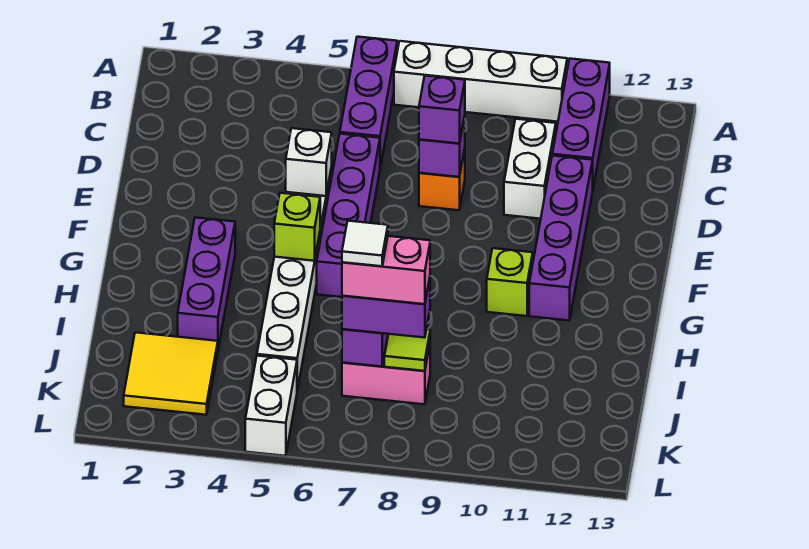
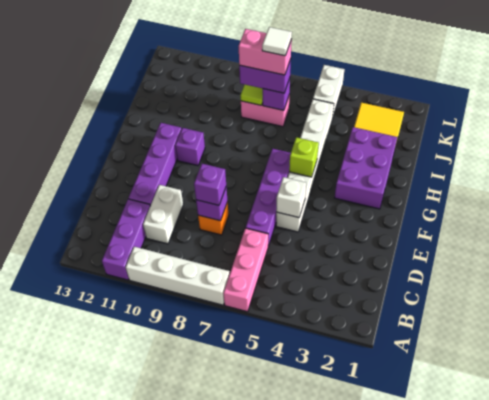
purple 1x3 brick [340,37,397,168] -> pink 1x3 brick [223,228,268,312]
purple 1x3 brick [178,218,235,348] -> purple 2x3 brick [335,127,398,209]
lime 1x1 brick [487,248,533,316] -> purple 1x1 brick [175,128,205,166]

